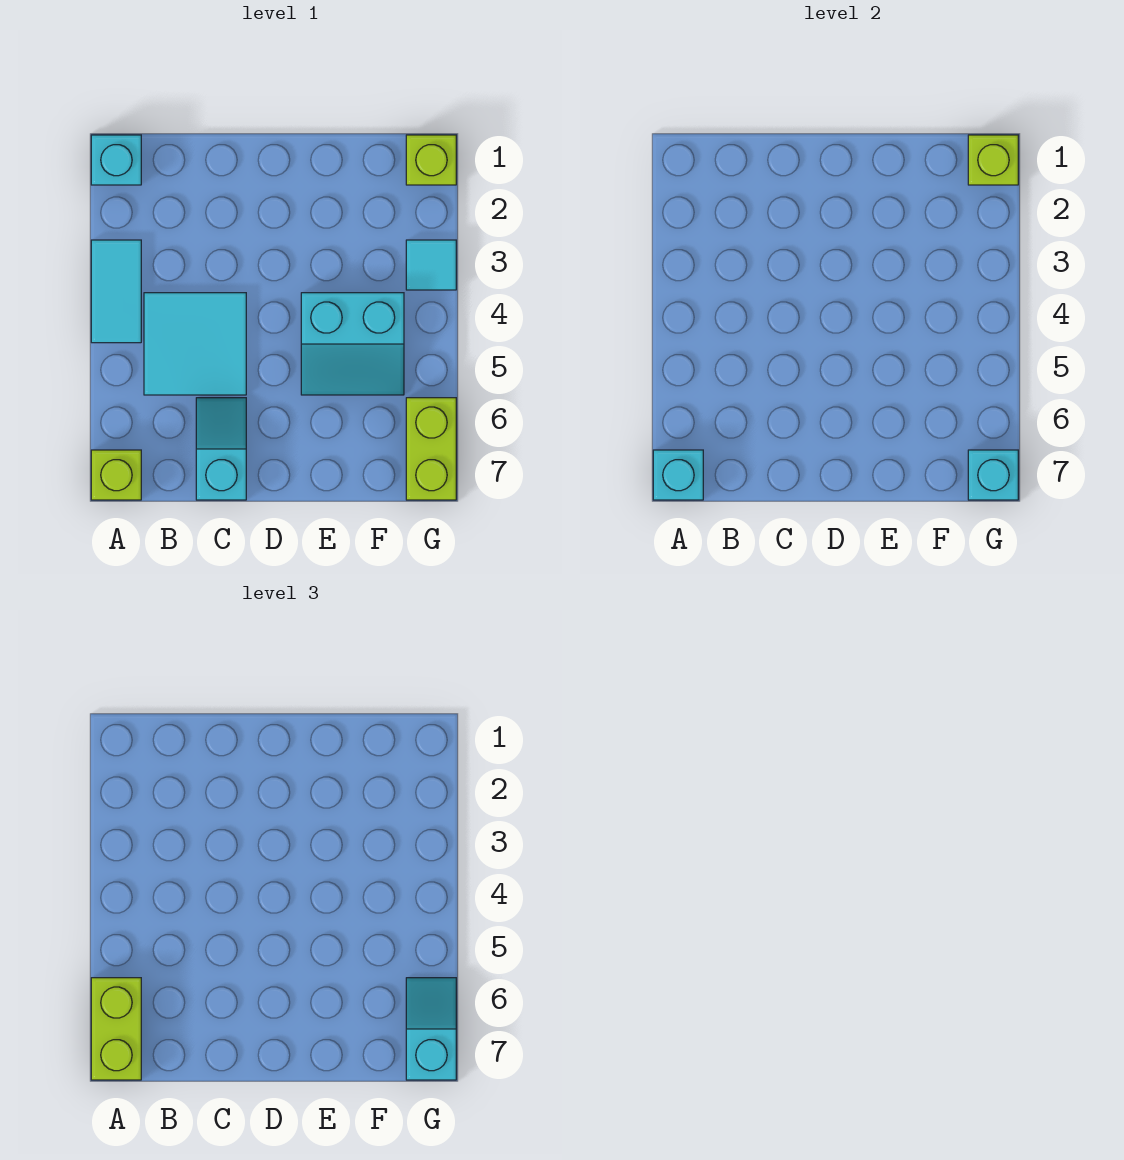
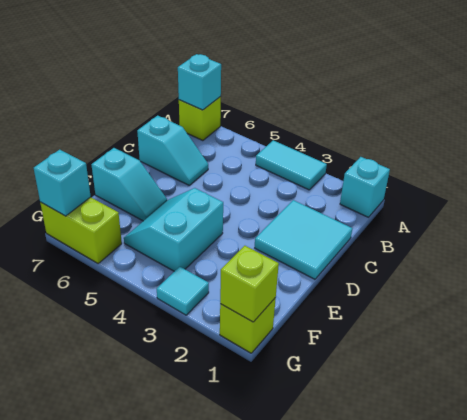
lime 1x2 brick [91,978,141,1080] -> none
cyan 2x2 tile [144,293,246,395] -> cyan 2x2 tile moved to [255,200,352,279]
cyan 1x2 slope [406,978,456,1080] -> cyan 1x2 slope moved to [91,148,167,221]

